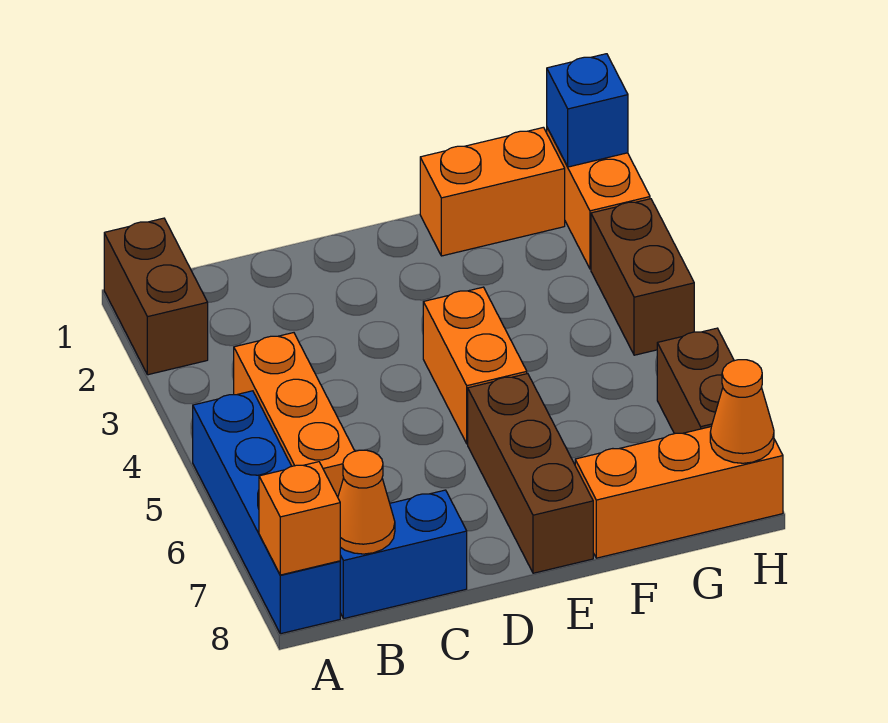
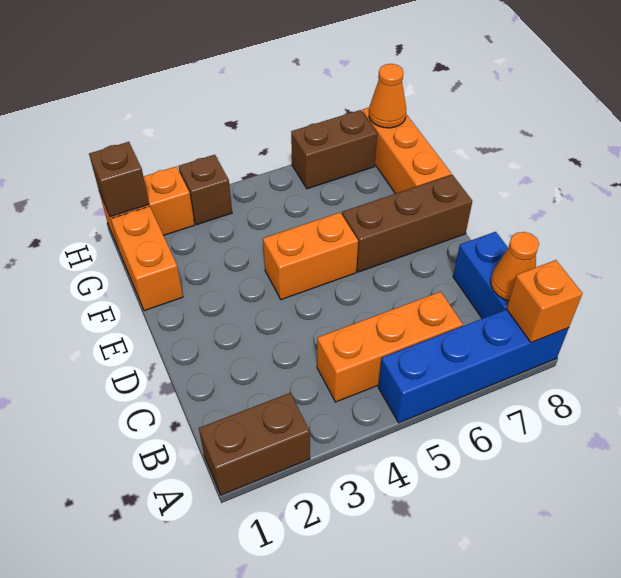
blue 1x1 brick [547,54,628,167] -> brown 1x1 brick [89,142,149,217]
brown 1x2 brick [591,199,694,355] -> brown 1x1 brick [179,155,232,225]

